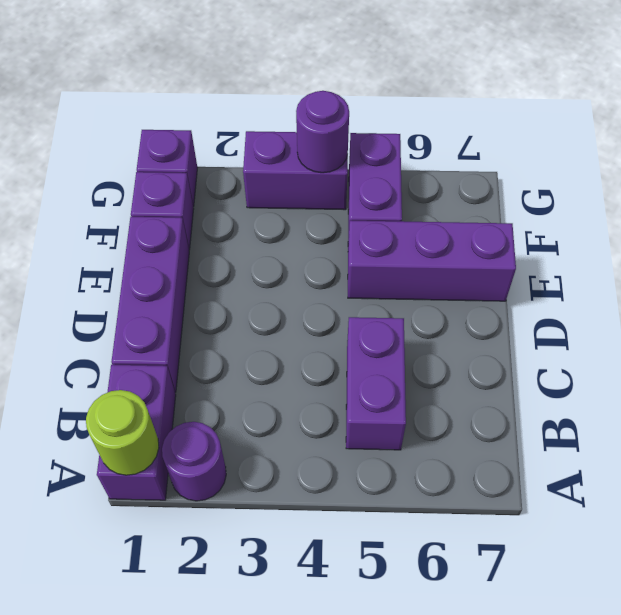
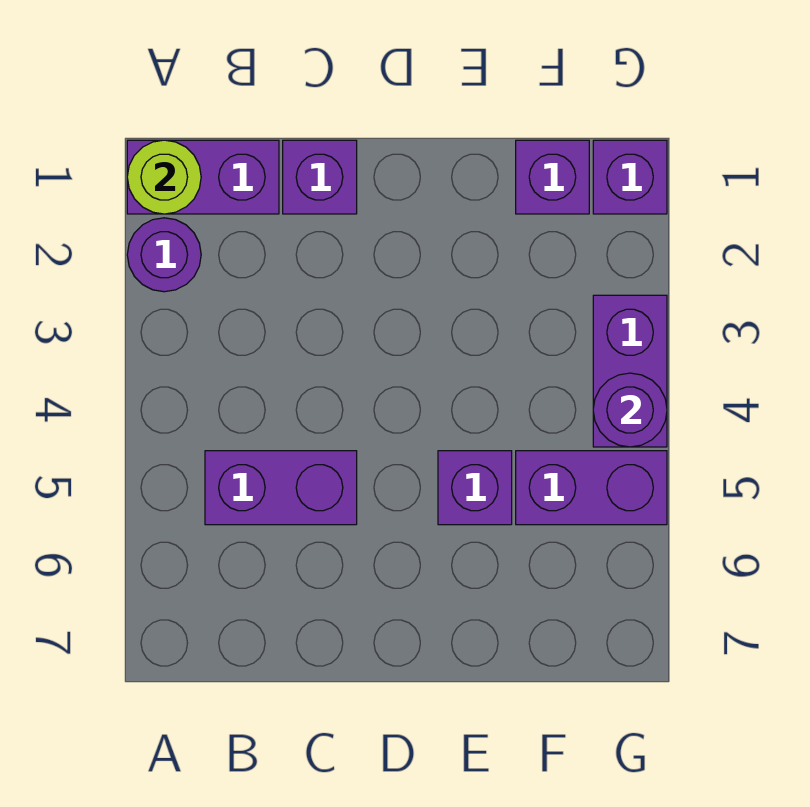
purple 1x3 brick [111,217,189,392] -> purple 1x1 brick [283,140,357,214]
purple 1x3 brick [348,221,516,301] -> purple 1x1 brick [438,451,512,525]

